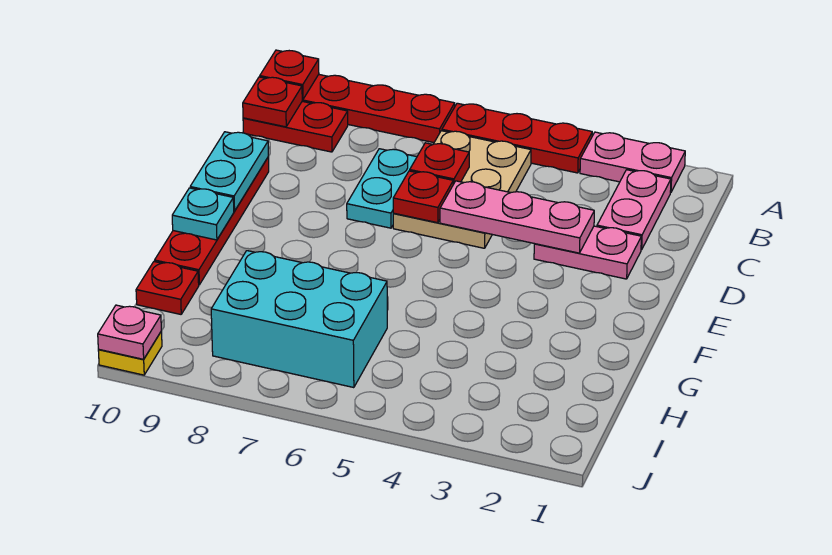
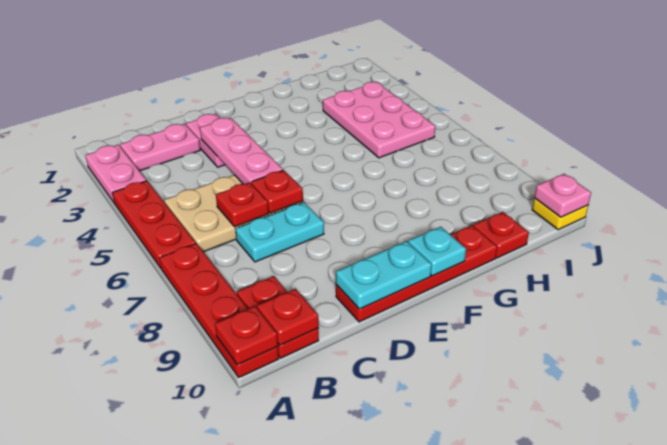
none -> pink 2x3 plate [323,82,435,158]
cyan 2x3 brick [211,251,387,388] -> none

